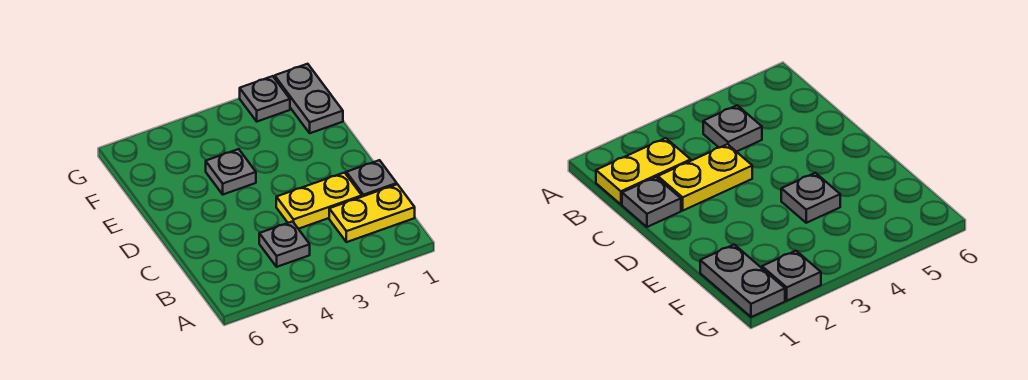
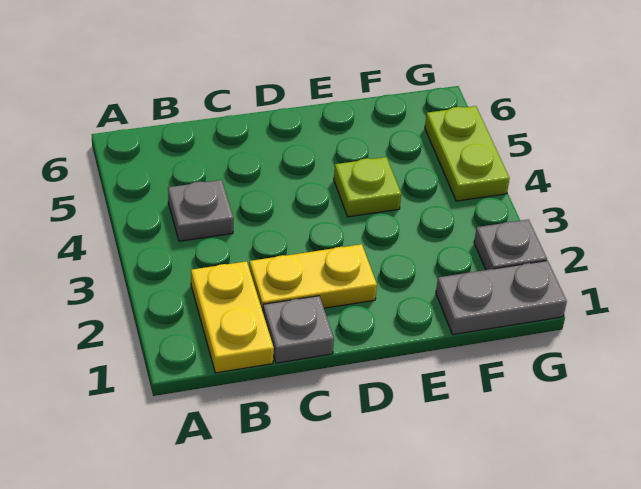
yellow 1x2 plate [276,173,362,229] -> yellow 1x2 plate turned to [250,244,377,312]
grey 1x1 plate [206,149,256,194] -> lime 1x1 plate [334,157,401,217]
none -> lime 1x2 plate [425,106,510,201]

